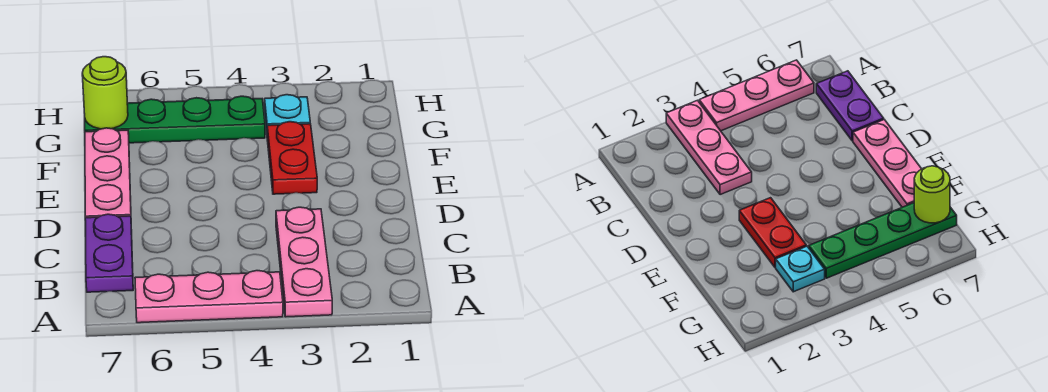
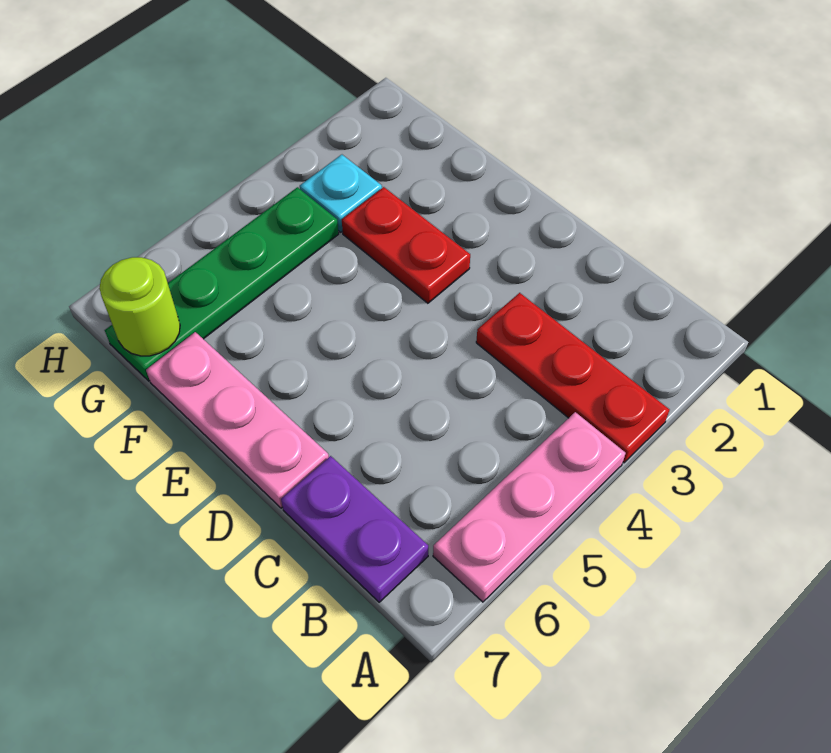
pink 1x3 plate [276,207,332,317] -> red 1x3 plate [476,293,670,463]

